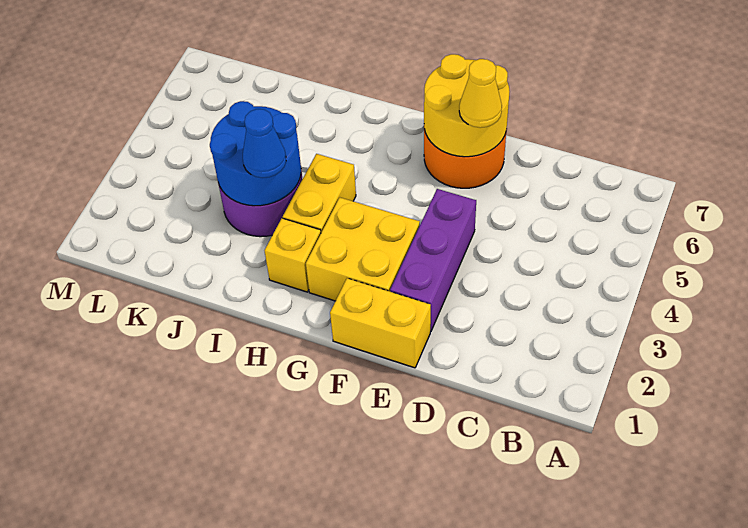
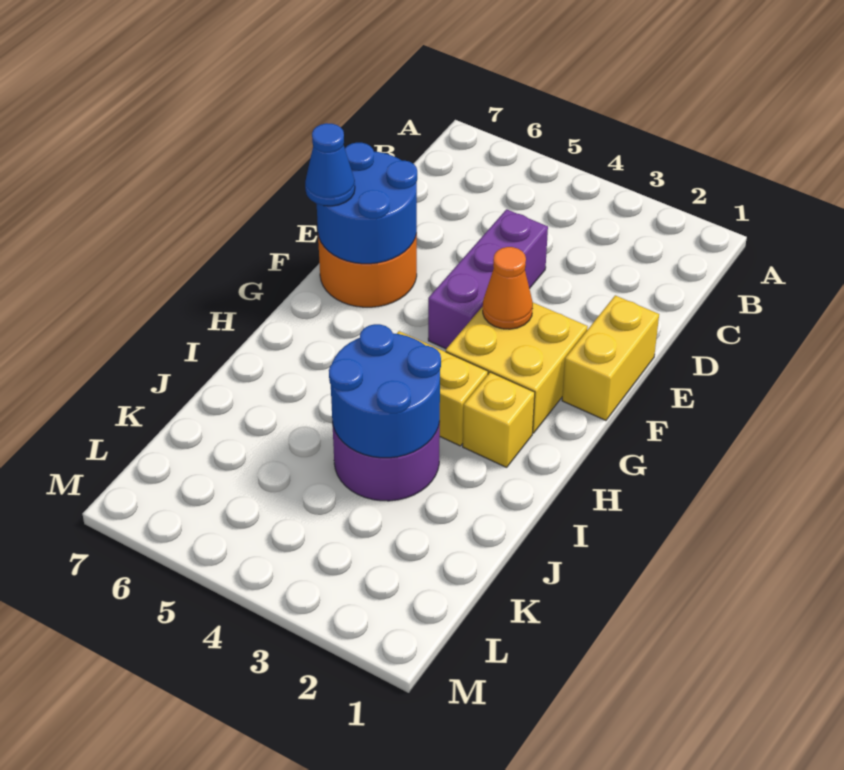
purple 1x3 brick [390,189,476,331] -> purple 1x3 brick turned to [428,209,548,349]
yellow 2x2 round brick [424,54,510,157] -> blue 2x2 round brick [317,143,417,264]
yellow 1x1 cone [459,59,502,128] -> none
none -> orange 1x1 cone [483,247,533,329]
blue 1x1 cone [243,109,286,178] -> blue 1x1 cone moved to [305,123,355,206]

